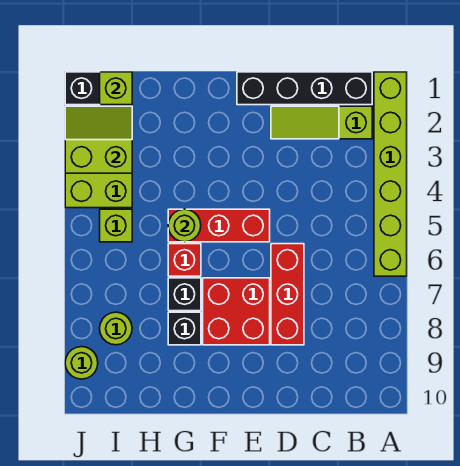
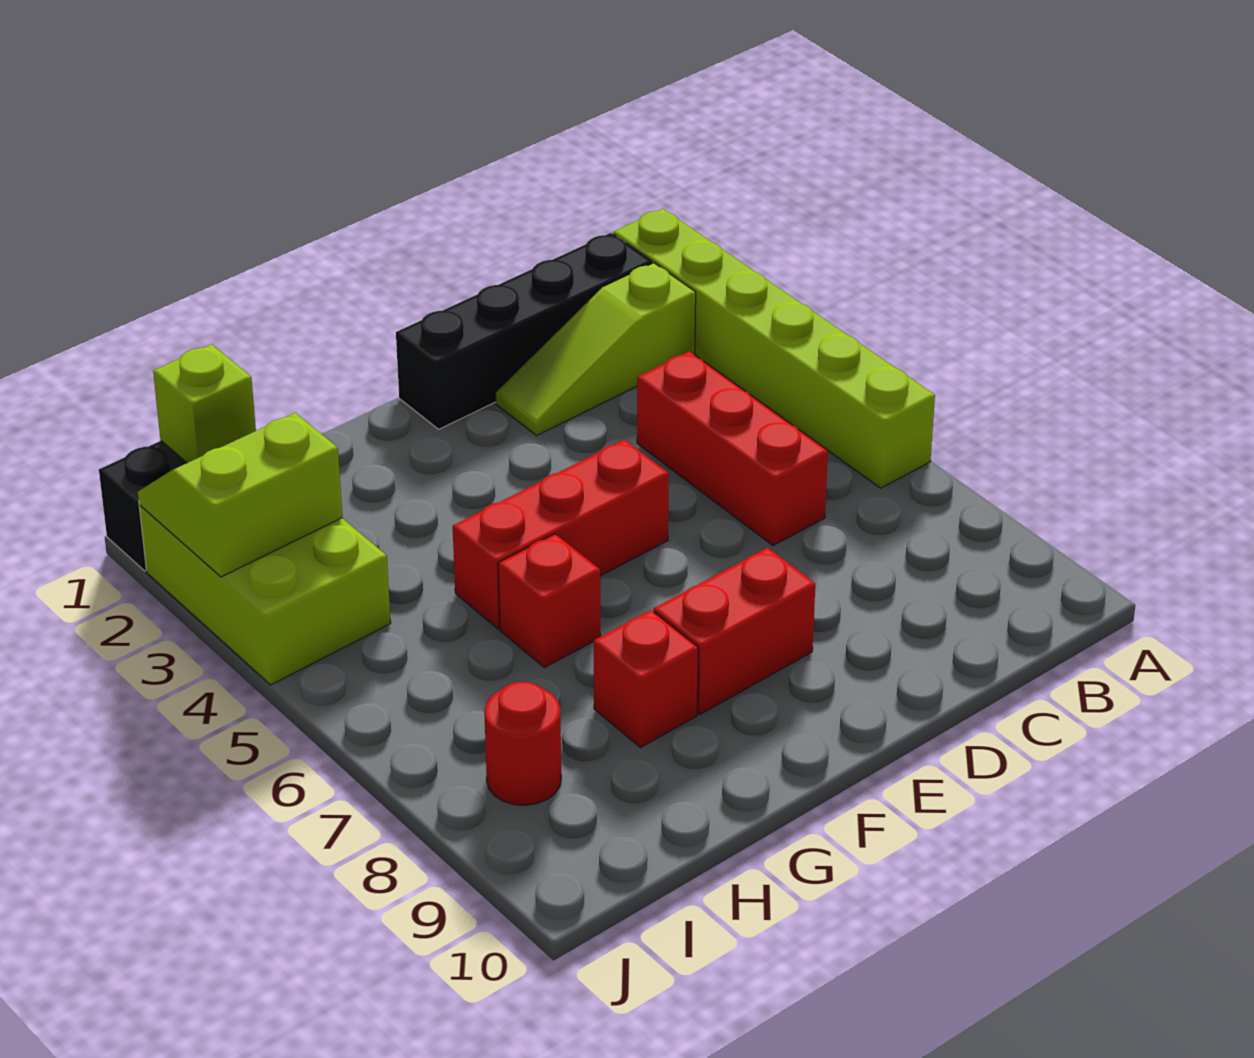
red 1x3 brick [271,244,304,345] -> red 1x3 brick moved to [637,351,828,546]
red 2x2 brick [203,278,270,345] -> red 1x2 brick [654,548,815,714]
lime 1x1 round brick [168,209,201,242] -> none
black 1x1 brick [168,278,201,311] -> none
black 1x1 brick [168,312,201,345] -> red 1x1 brick [594,610,698,747]
lime 1x1 brick [100,209,132,242] -> none
lime 1x1 round brick [100,312,132,345] -> red 1x1 round brick [484,682,561,805]
lime 1x1 round brick [65,347,98,379] -> none

